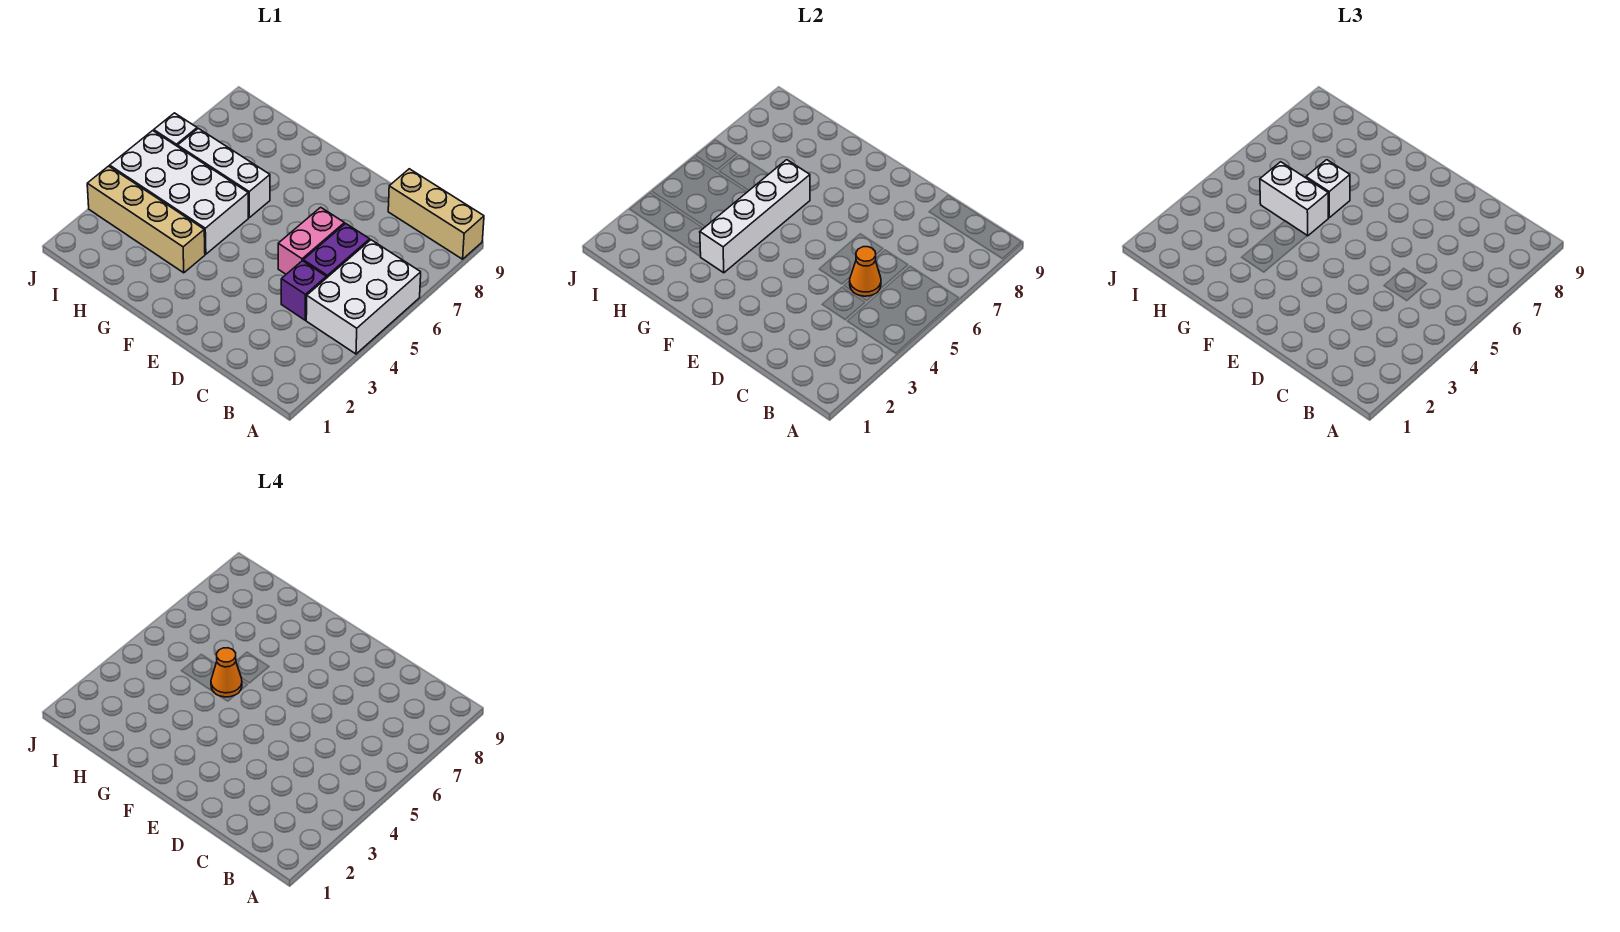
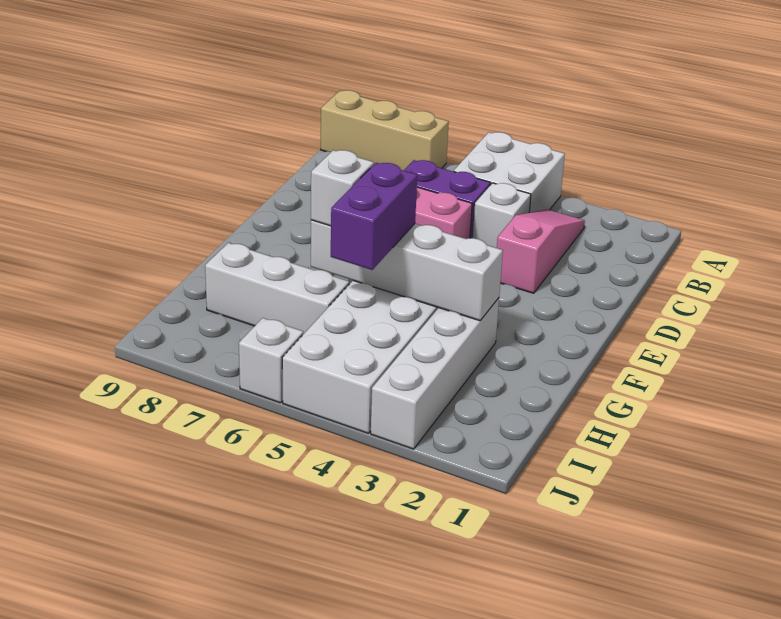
white 2x3 brick [306,240,421,354] -> white 2x2 brick [454,132,565,213]
tan 1x3 brick [388,169,484,259] -> tan 1x3 brick turned to [321,90,449,171]
none -> pink 1x3 slope [497,209,585,293]
purple 1x1 brick [281,261,326,320] -> white 1x1 brick [473,183,531,248]
orange 1x1 cone [850,247,881,296] -> none
tan 1x4 brick [87,166,205,273] -> white 1x4 brick [371,298,499,449]
white 1x2 brick [1260,162,1328,236] -> purple 1x2 brick [331,163,417,270]
orange 1x1 cone [211,648,242,697] -> none
white 1x3 brick [178,128,270,218] -> white 1x3 brick turned to [205,243,349,334]

